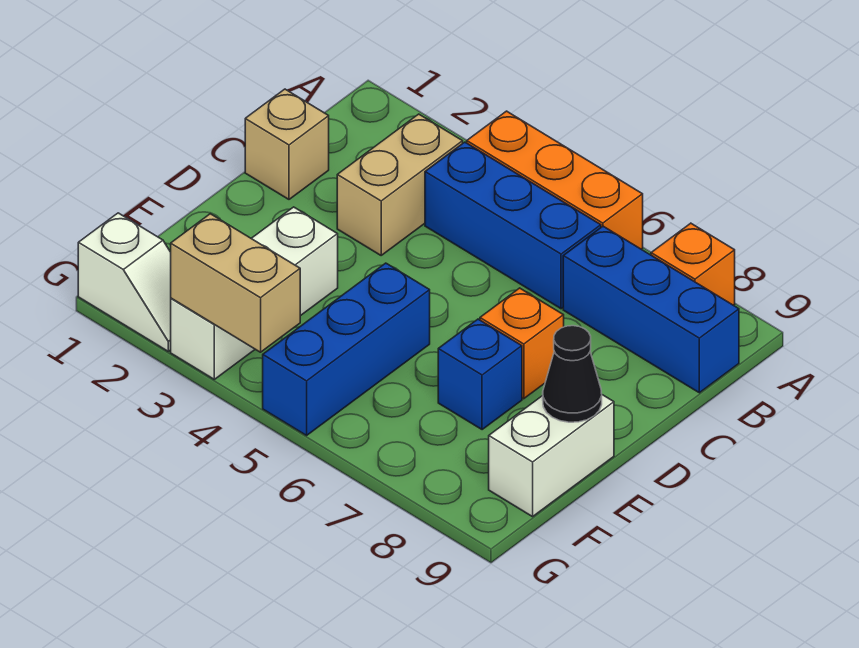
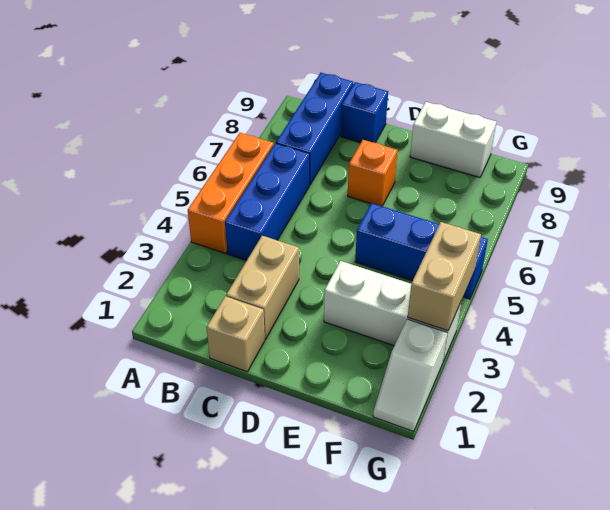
orange 1x1 brick [651,223,735,305] -> none
tan 1x2 brick [337,114,463,255] -> tan 1x2 brick turned to [226,236,299,339]
blue 1x1 brick [438,319,522,430] -> blue 1x1 brick moved to [341,82,388,143]
black 1x1 cone [543,326,602,422] -> none
white 1x2 slope [78,213,171,351] -> white 1x2 slope turned to [373,319,447,432]

